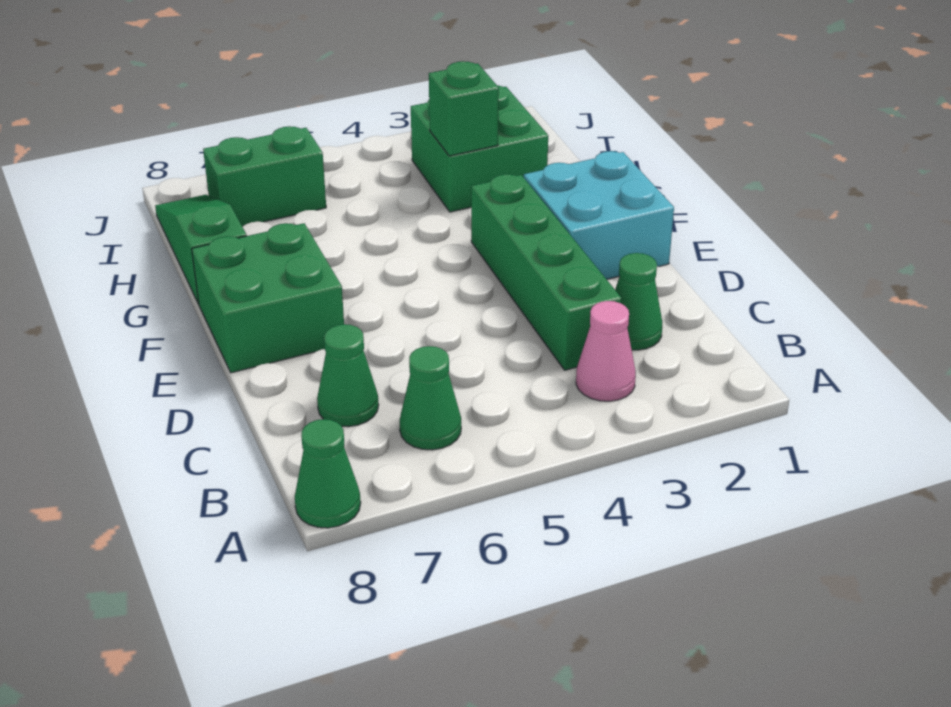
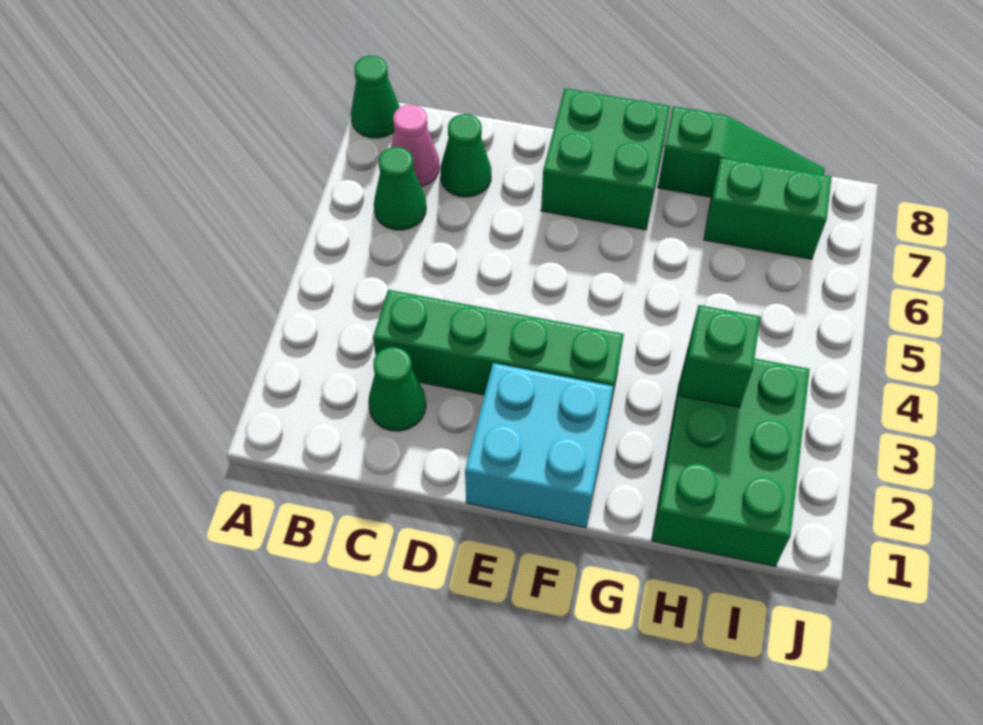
pink 1x1 cone [576,301,636,401] -> pink 1x1 cone moved to [391,105,439,187]
green 2x2 brick [411,85,548,212] -> green 2x3 brick [652,353,810,566]
green 1x2 brick [203,126,326,227] -> green 1x2 brick turned to [704,158,832,259]

